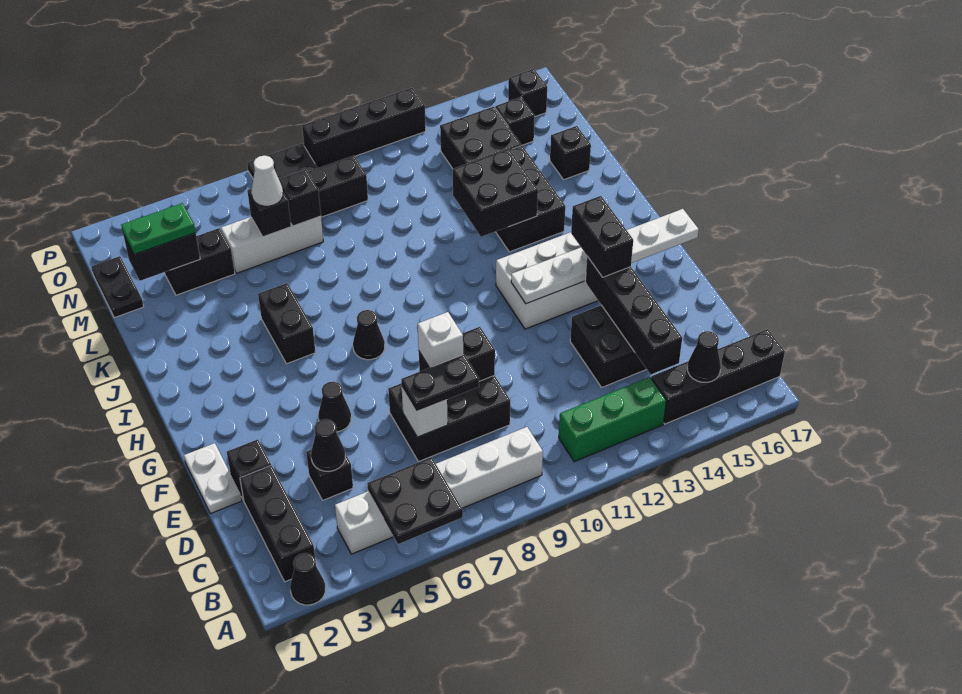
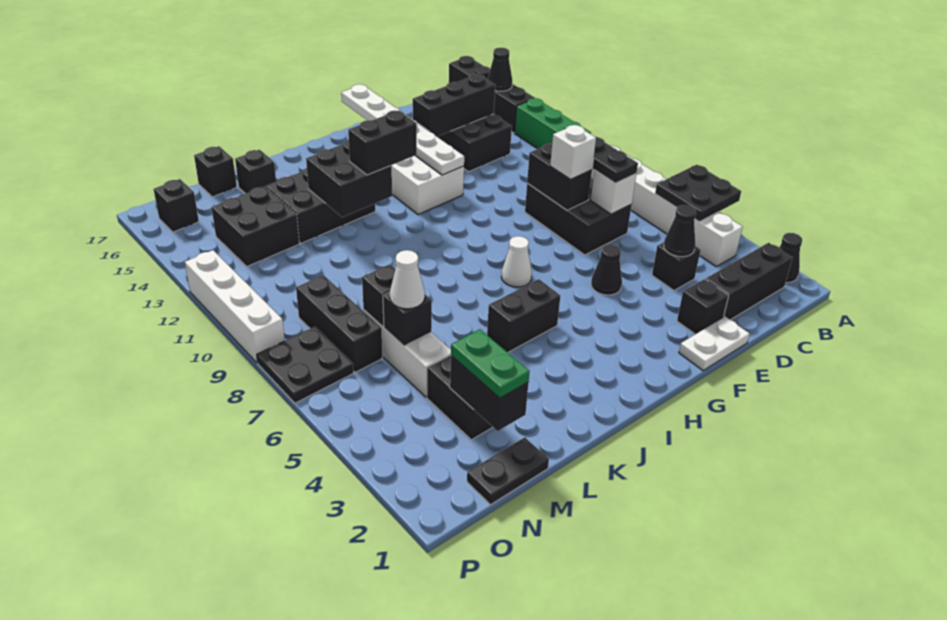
black 1x4 brick [585,256,682,374] -> black 1x3 brick [413,74,495,136]
black 1x2 brick [571,196,633,277] -> black 1x2 brick moved to [348,111,417,175]
black 1x1 cone [353,310,385,360] -> white 1x1 cone [501,236,532,287]
black 1x1 brick [495,97,535,146] -> black 1x1 brick moved to [194,146,237,197]
black 1x4 brick [302,88,426,168] -> white 1x4 brick [185,250,285,363]

